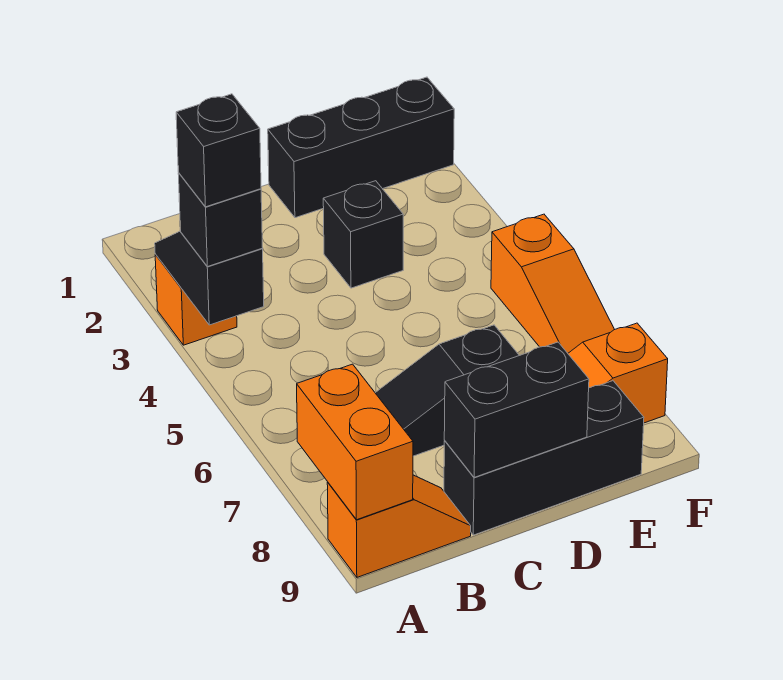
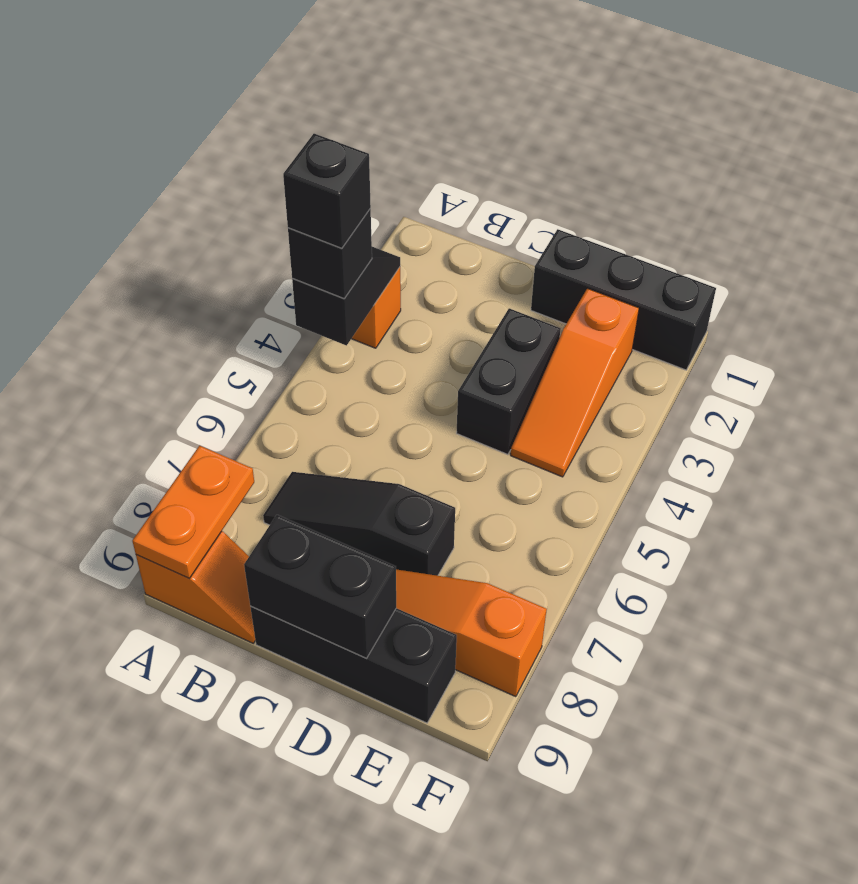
orange 1x2 brick [297,364,413,520] -> orange 1x2 plate [132,446,254,578]
black 1x1 brick [323,181,403,288] -> black 1x2 brick [457,308,561,454]
orange 1x3 slope [491,214,615,353] -> orange 1x3 slope moved to [511,288,639,477]

